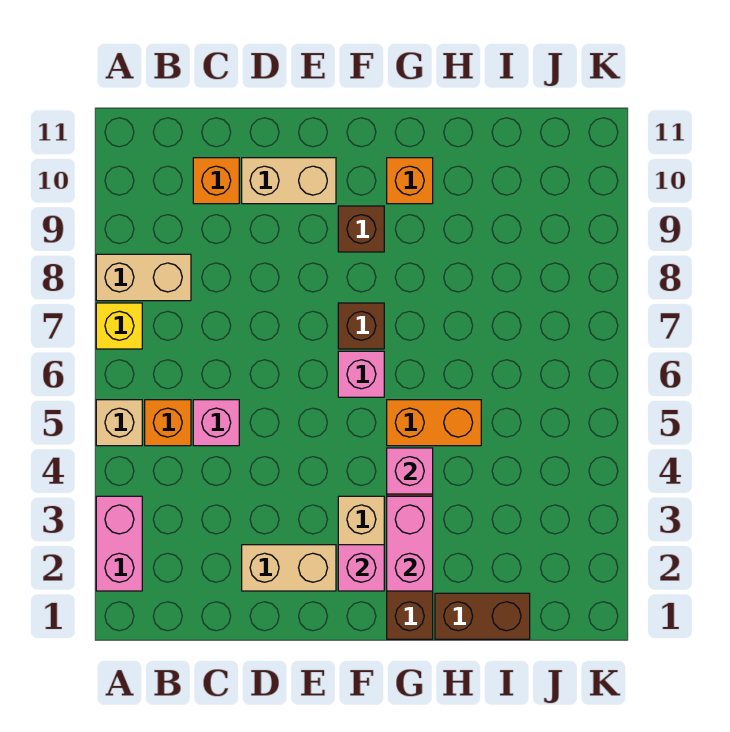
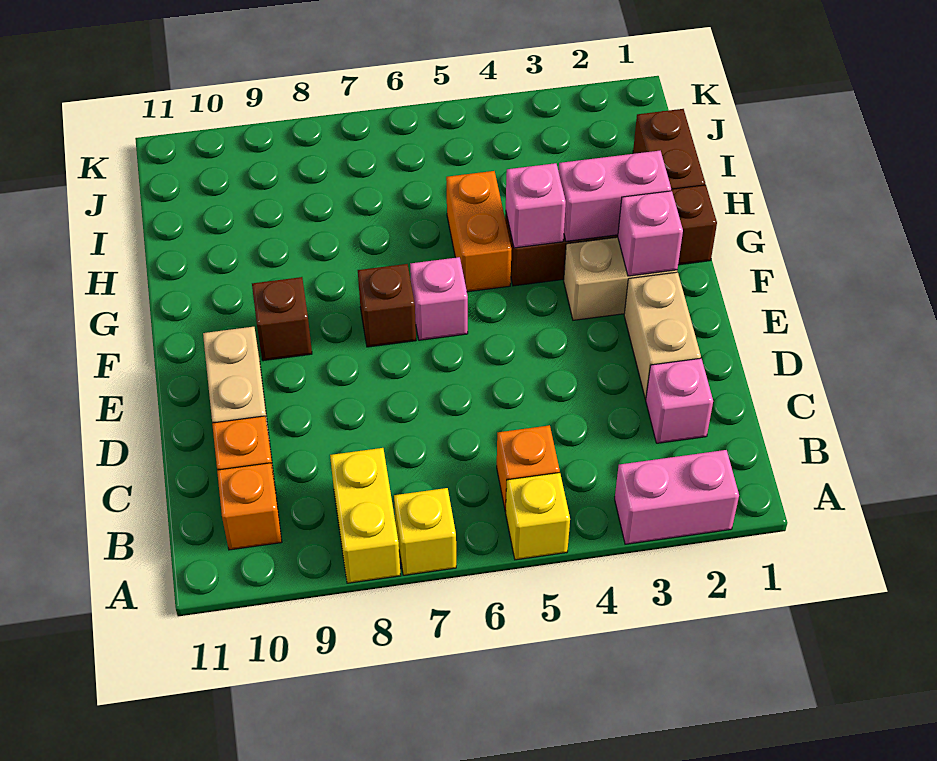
tan 1x1 brick [96,400,142,446] -> yellow 1x1 brick [505,473,570,560]
tan 1x2 brick [96,254,191,301] -> yellow 1x2 brick [330,448,401,583]
pink 1x1 brick [193,400,239,446] -> pink 1x1 brick moved to [646,358,713,443]
orange 1x1 brick [387,158,433,204] -> orange 1x1 brick moved to [217,463,282,550]

